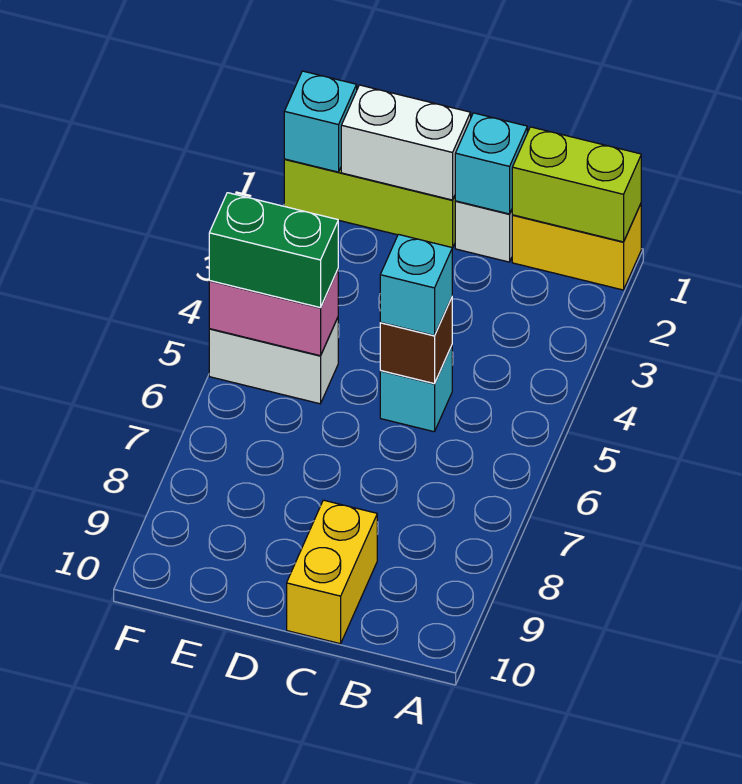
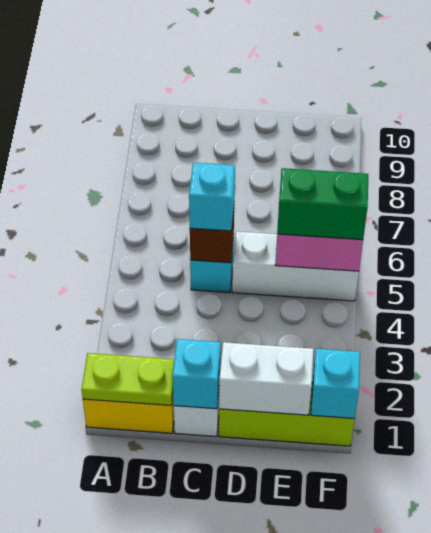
lime 1x2 brick [512,127,641,242] -> lime 1x2 plate [82,353,174,405]
yellow 1x2 brick [287,500,377,644] -> none
white 1x2 brick [209,318,338,404] -> white 1x3 brick [232,231,359,301]

